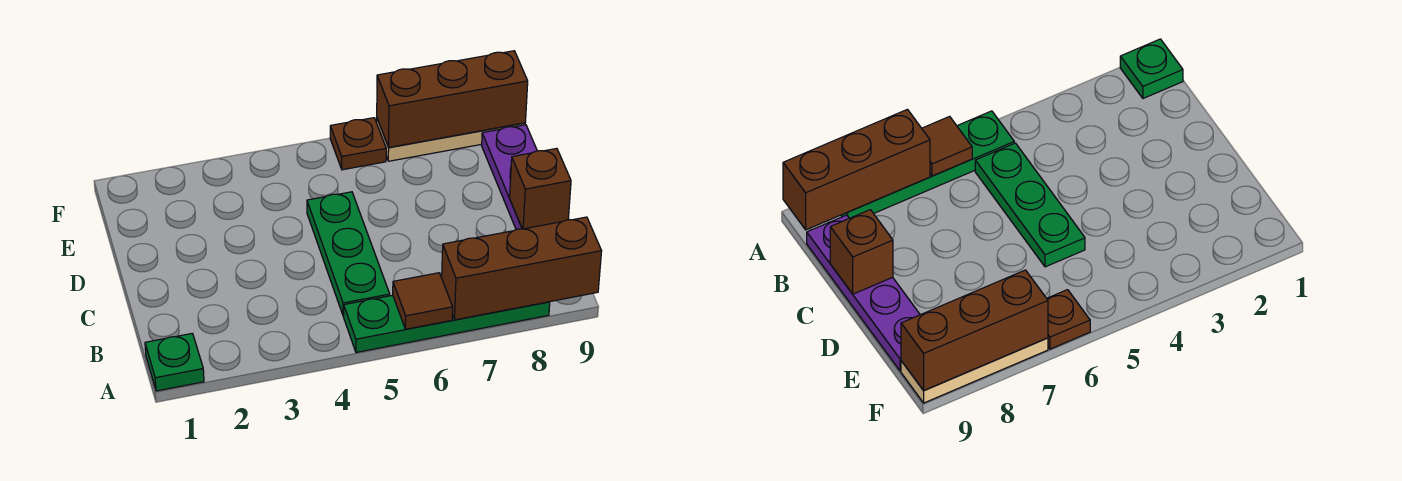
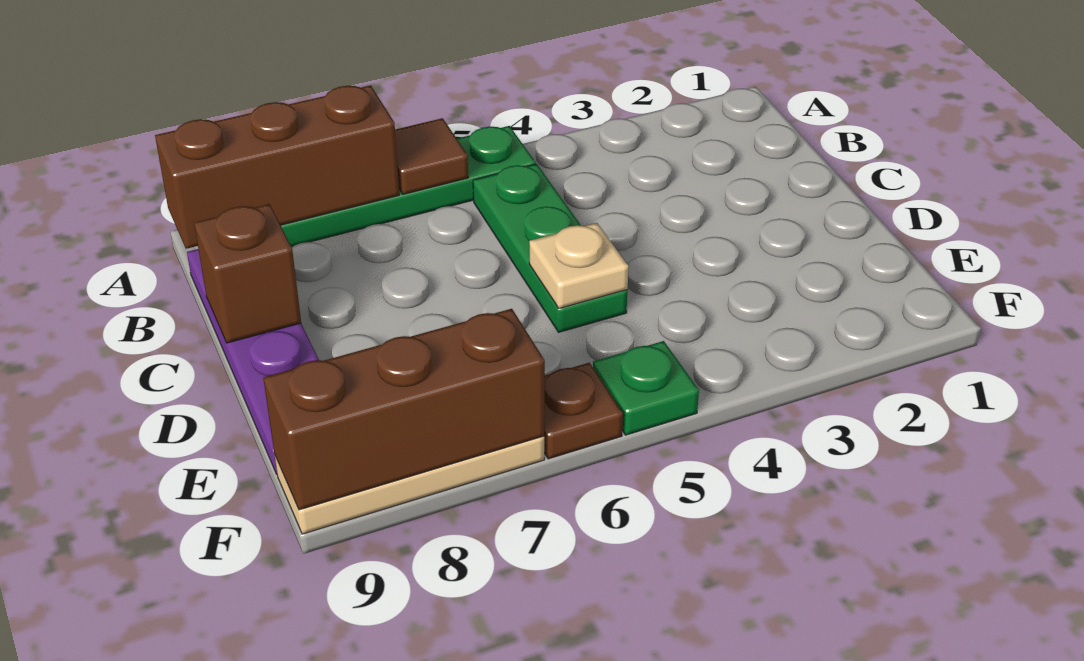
green 1x1 plate [145,334,204,391] -> green 1x1 plate moved to [593,341,699,435]
none -> tan 1x1 plate [529,223,629,308]

